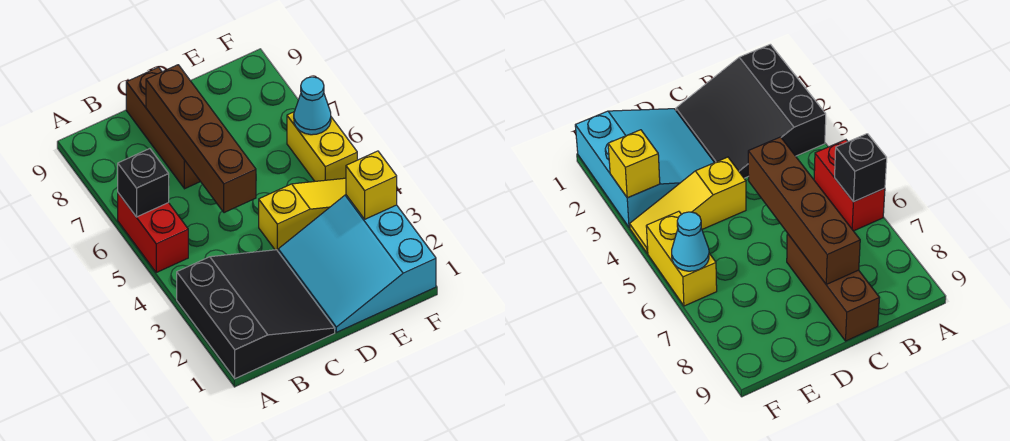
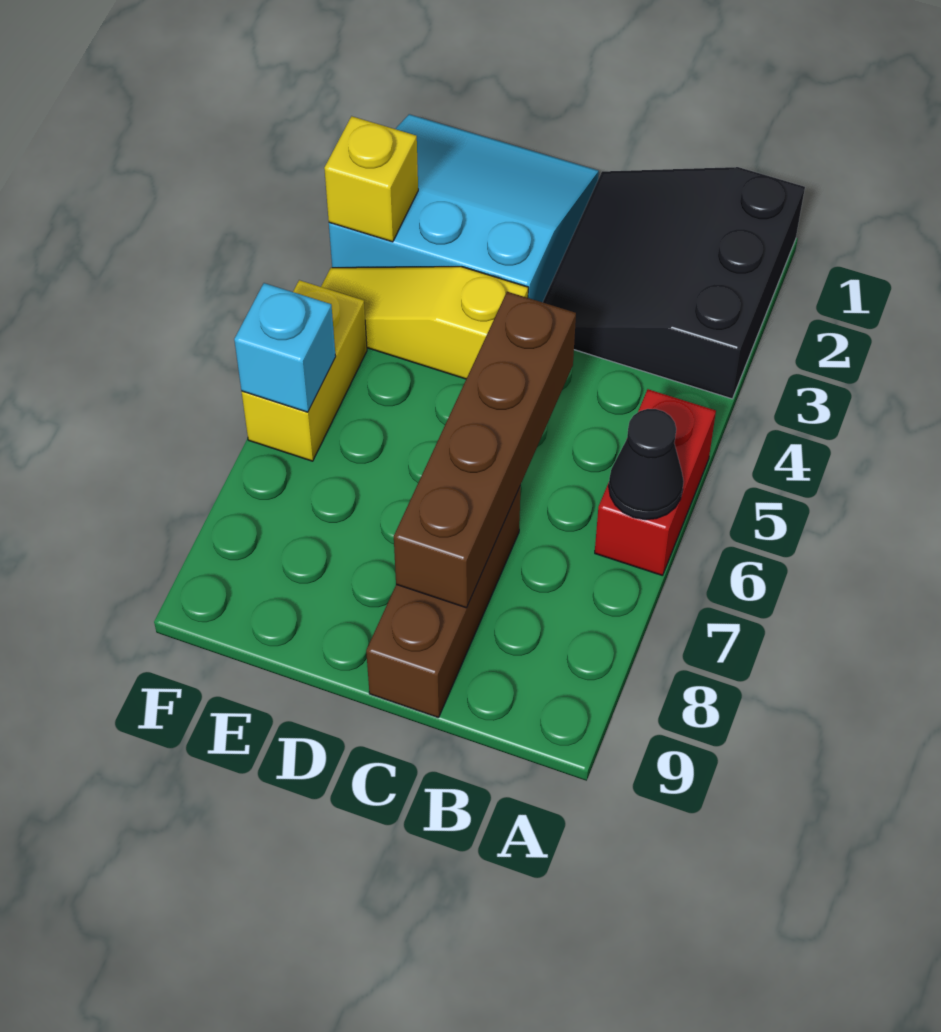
black 1x1 brick [118,149,169,217] -> black 1x1 cone [609,409,684,520]
cyan 3x3 slope [278,195,436,332] -> cyan 3x3 slope turned to [329,114,599,302]
cyan 1x1 cone [294,77,331,135] -> cyan 1x1 brick [234,283,336,412]

